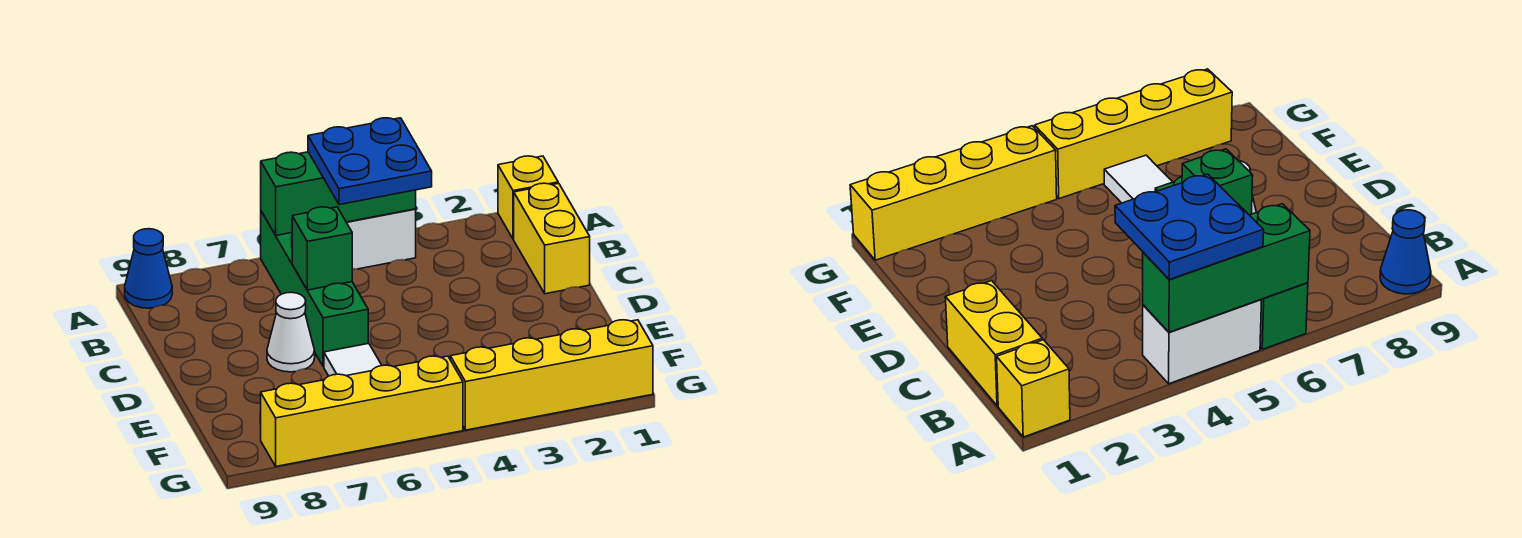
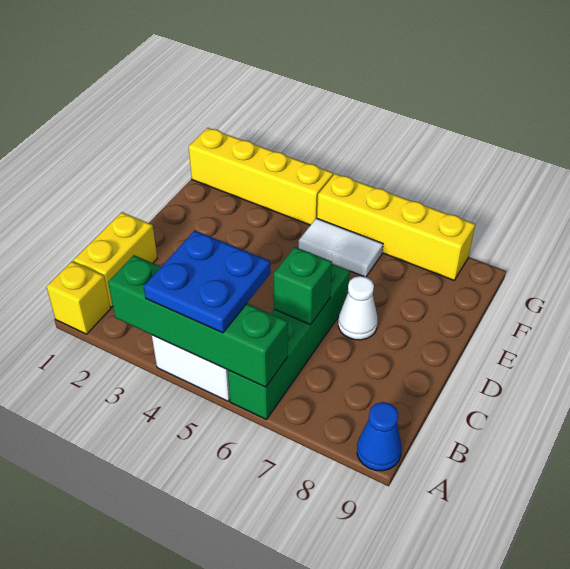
green 1x3 brick [261,152,416,235] -> green 1x4 brick [108,255,288,387]
white 1x2 tile [324,343,382,376] -> white 1x2 tile turned to [299,218,383,277]

